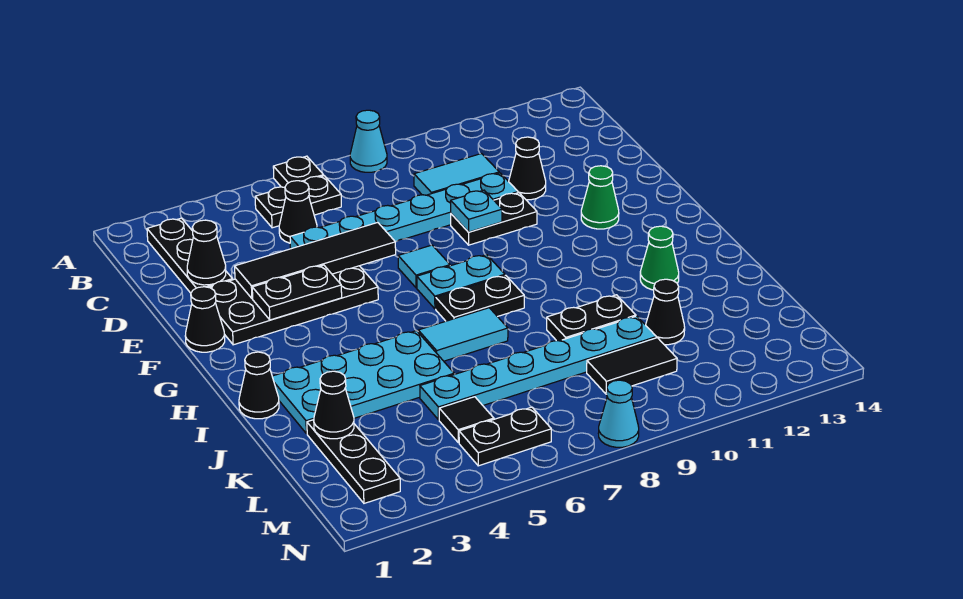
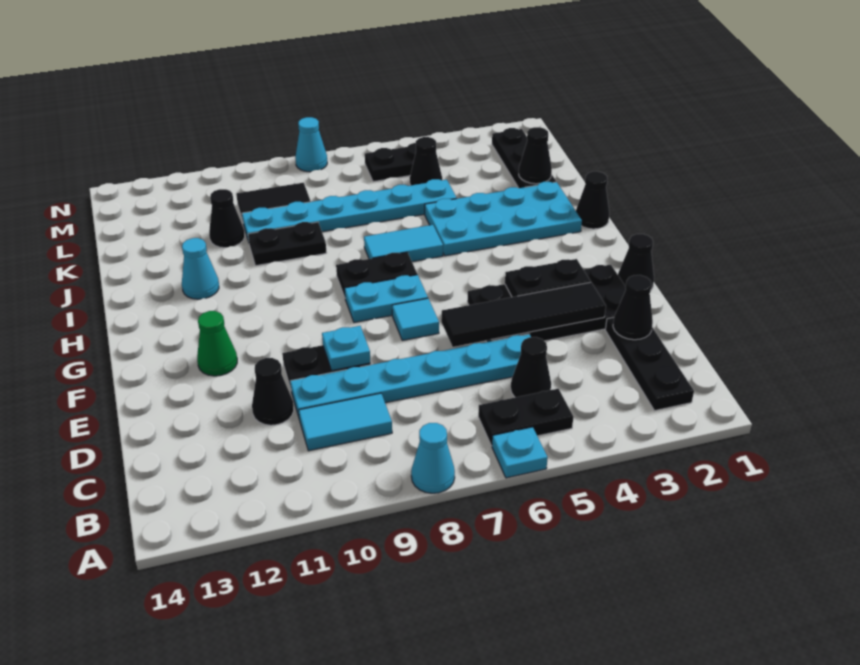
black 1x1 plate [273,156,324,187] -> cyan 1x1 plate [492,427,548,478]
green 1x1 cone [640,226,679,290] -> cyan 1x1 cone [182,238,219,299]
black 1x1 tile [439,397,494,443] -> black 1x1 cone [410,137,442,185]

